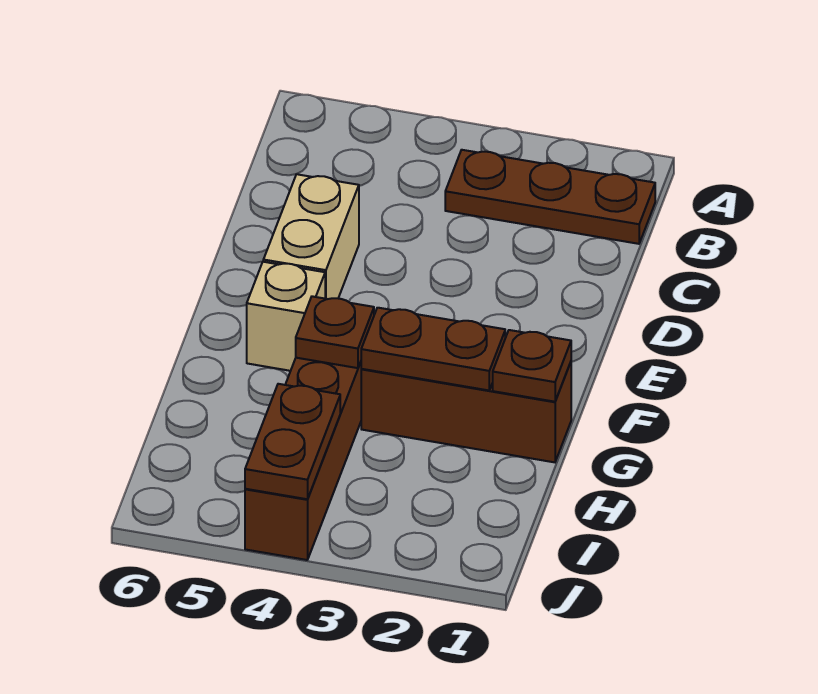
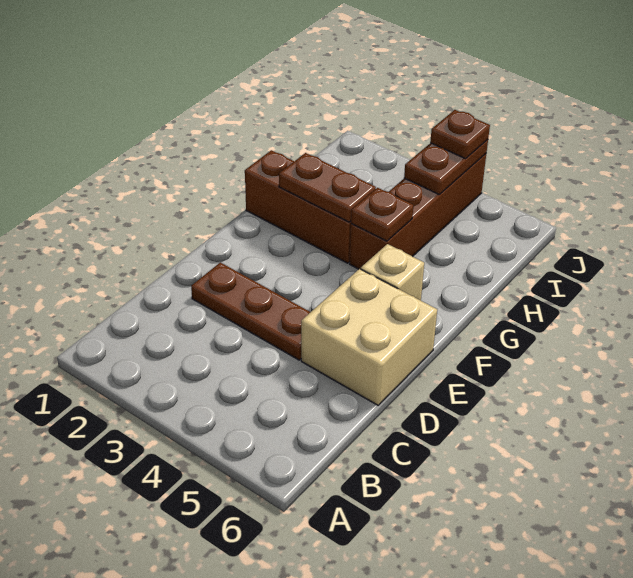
brown 1x3 plate [445,150,655,244] -> brown 1x3 plate moved to [191,262,310,360]
tan 1x2 brick [263,174,359,299] -> tan 2x2 brick [301,269,437,405]
brown 1x1 plate [493,330,571,402] -> brown 1x1 plate moved to [430,110,490,159]

